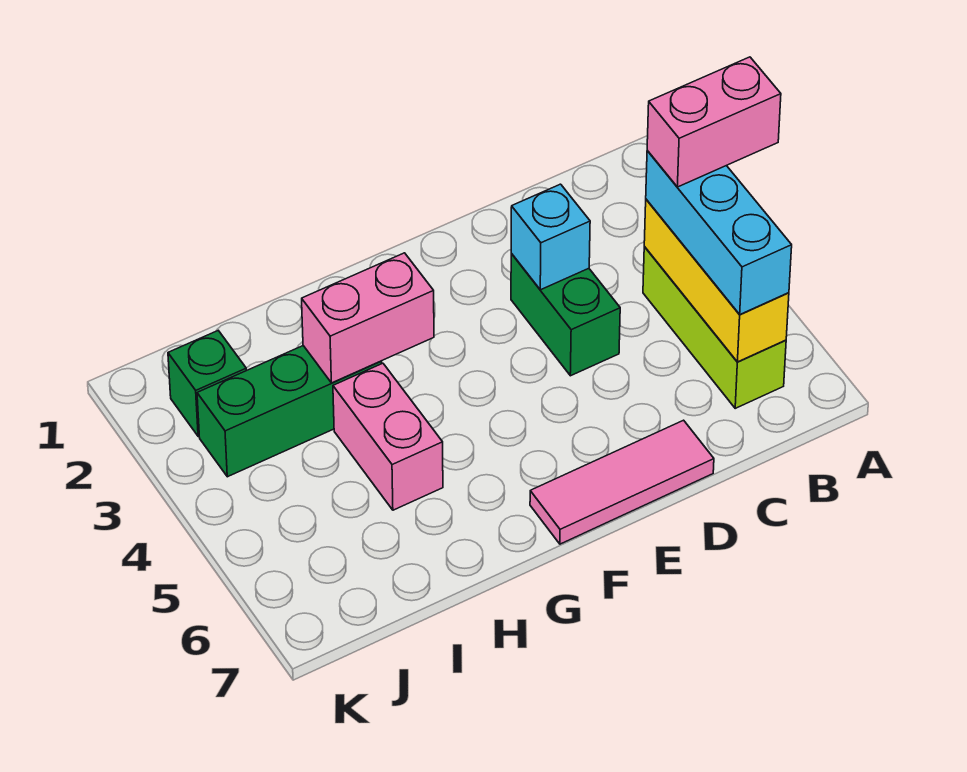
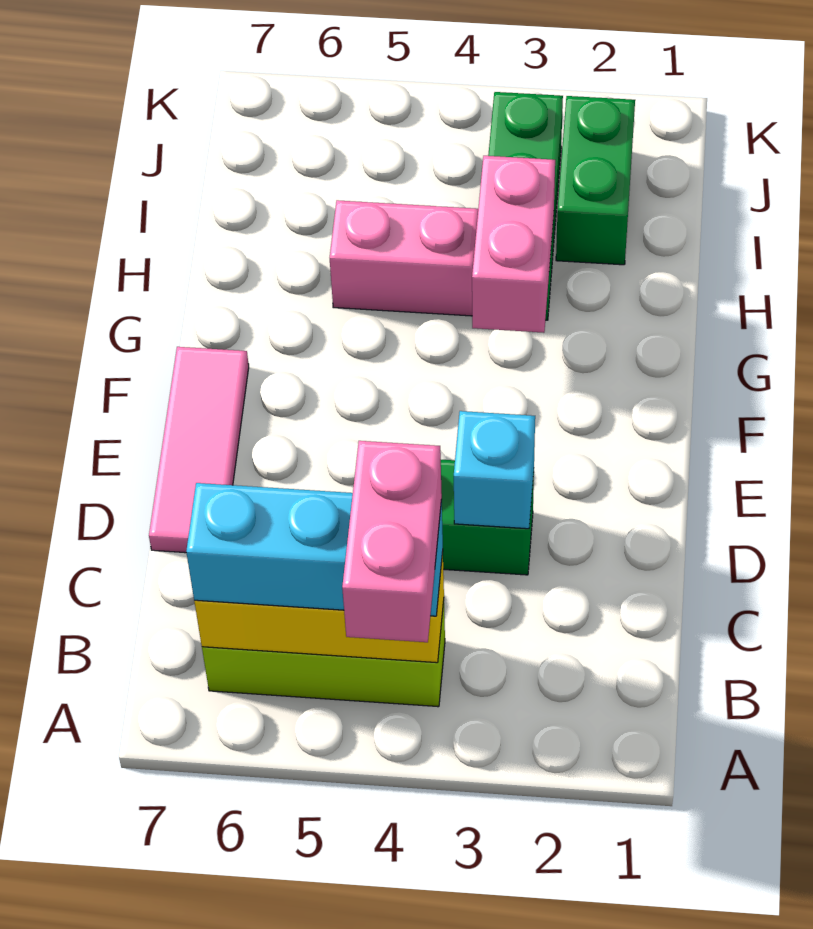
green 1x1 brick [168,331,246,436] -> green 1x2 brick [556,96,635,265]

